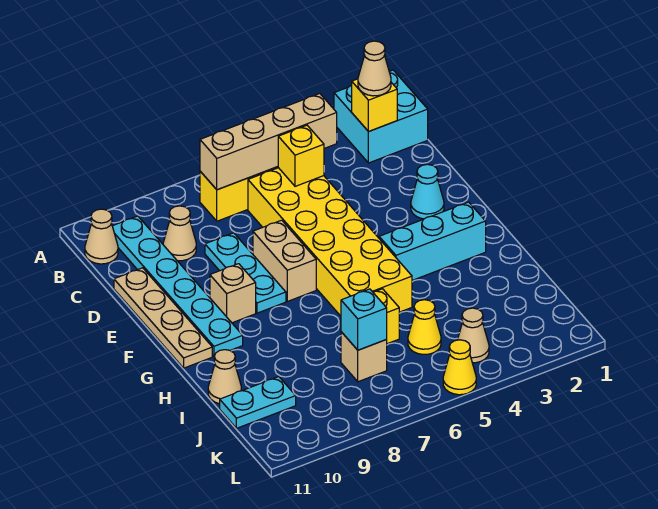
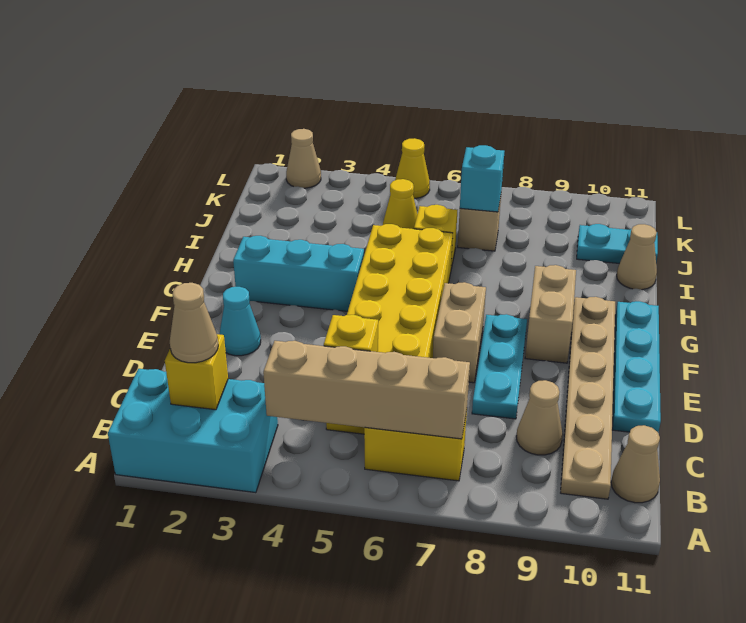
cyan 2x2 brick [334,70,428,163] -> cyan 2x3 brick [108,369,278,493]
cyan 1x6 plate [112,216,243,356] -> tan 1x6 plate [561,297,615,499]
tan 1x4 plate [114,268,212,368] -> cyan 1x4 plate [613,301,661,433]
tan 1x1 brick [210,264,256,323] -> tan 1x2 brick [525,265,576,363]
tan 1x1 cone [458,308,489,363] -> tan 1x1 cone moved to [286,129,321,188]

